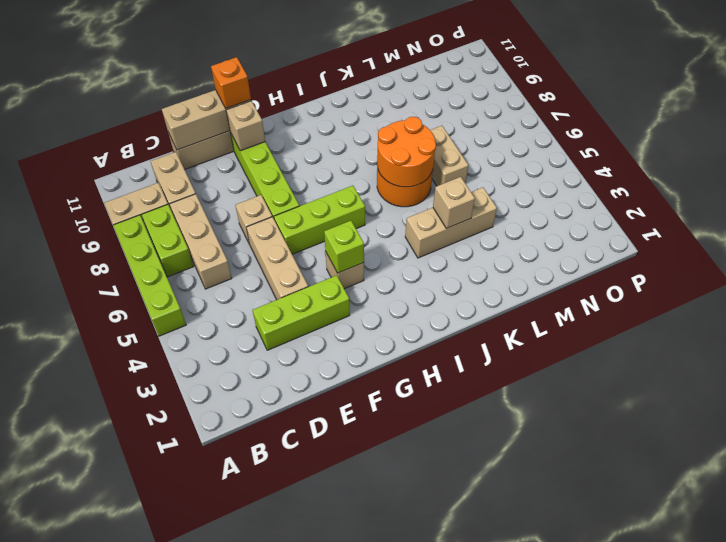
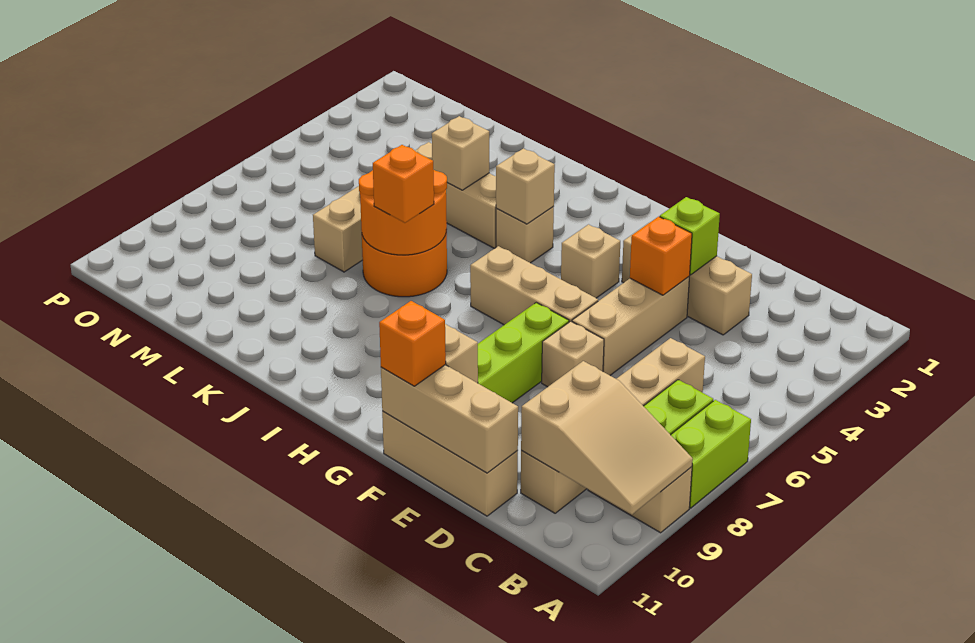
lime 1x4 brick [113,215,186,336] -> lime 1x2 brick [671,400,751,508]
none -> tan 2x3 slope [521,361,693,515]
lime 1x3 brick [253,275,350,350] -> tan 1x3 brick [622,222,752,335]
none -> orange 1x1 brick [630,217,692,295]
lime 1x3 brick [274,186,365,254] -> tan 1x3 brick [470,246,598,325]
lime 1x1 brick [324,221,364,273] -> lime 1x1 brick moved to [660,197,720,275]
none -> tan 1x1 brick [496,206,554,263]
none -> tan 1x1 brick [496,148,555,224]
none -> orange 1x1 brick [373,145,434,223]

